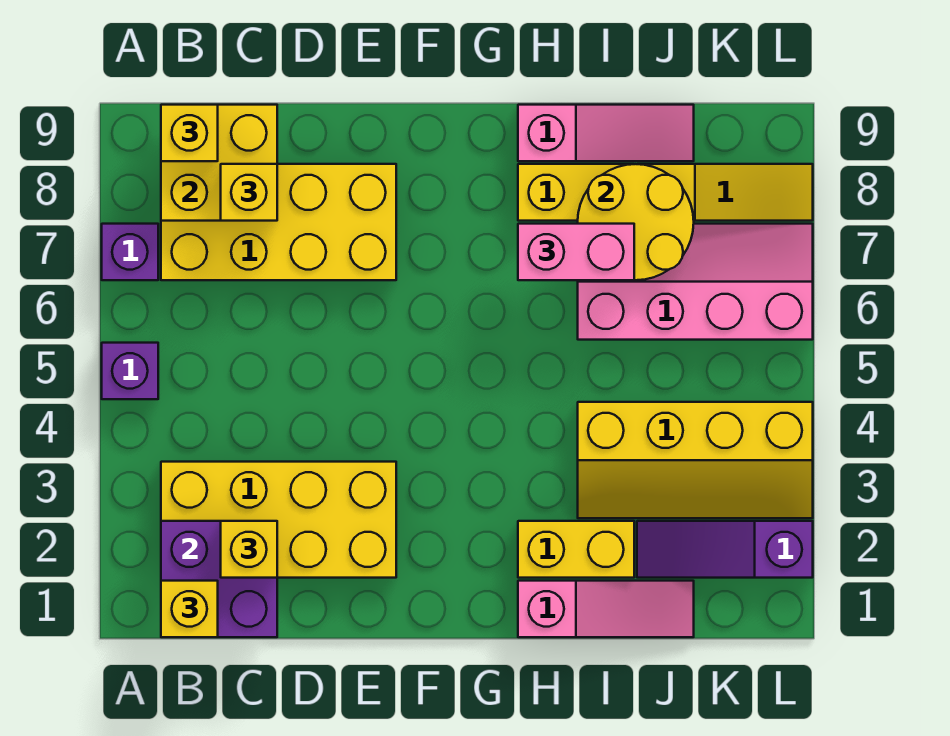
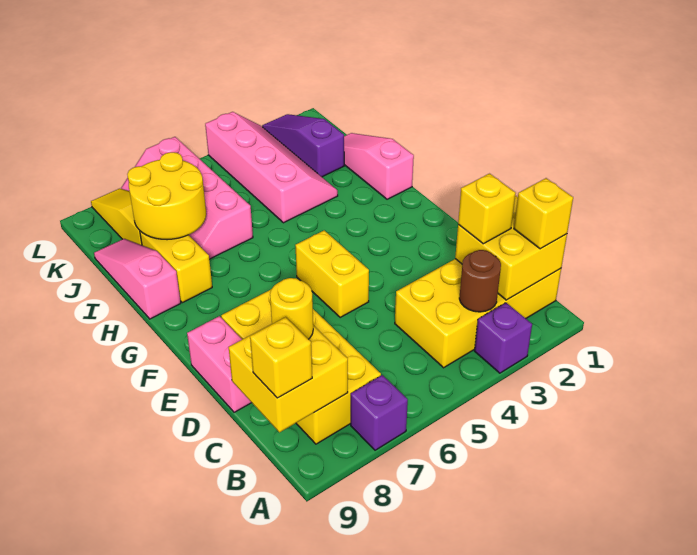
purple 1x1 brick [102,343,158,399] -> purple 1x1 brick moved to [475,303,532,373]
purple 2x2 brick [161,521,277,637] -> yellow 2x2 brick [455,196,567,300]
yellow 2x4 brick [161,462,396,578] -> yellow 2x4 brick turned to [395,259,561,368]
none -> brown 1x1 round brick [459,250,501,312]
yellow 1x1 brick [221,164,277,221] -> yellow 1x1 round brick [270,278,313,339]
yellow 1x2 brick [518,521,634,578] -> yellow 1x2 brick moved to [295,230,369,318]
pink 1x2 brick [518,224,634,280] -> pink 1x2 brick moved to [187,316,252,412]
yellow 2x4 slope [578,402,813,518] -> pink 2x4 slope [205,112,338,223]
purple 1x3 slope [637,521,813,578] -> purple 1x3 slope turned to [262,114,344,177]

